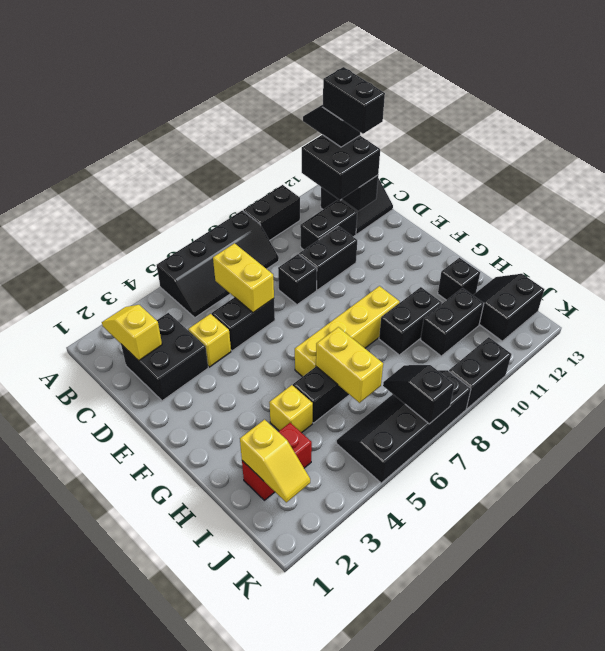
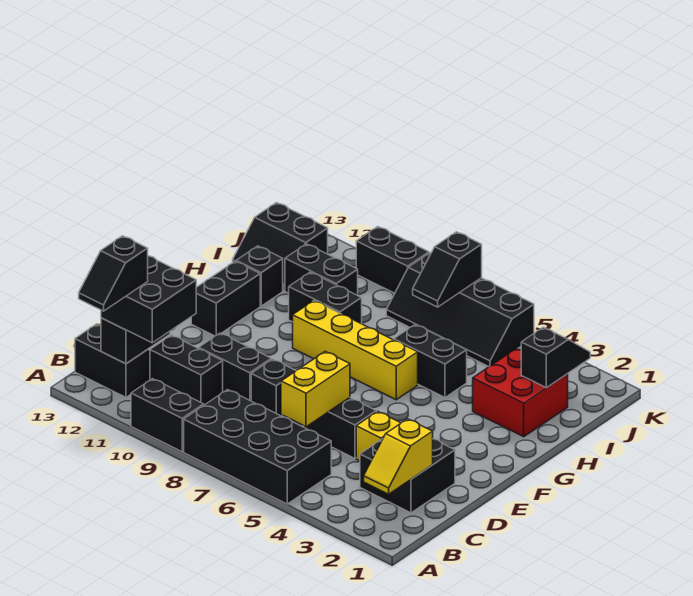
black 2x4 slope [157,210,279,318] -> black 2x4 brick [184,390,331,504]
black 1x2 brick [323,67,385,134] -> black 1x2 brick moved to [191,261,260,336]
yellow 1x1 brick [269,385,313,433] -> none
yellow 1x2 brick [316,327,383,403] -> none
red 1x2 brick [242,423,312,500] -> red 2x2 brick [473,348,568,437]
yellow 1x2 slope [240,420,310,502] -> black 1x2 slope [521,327,590,388]

